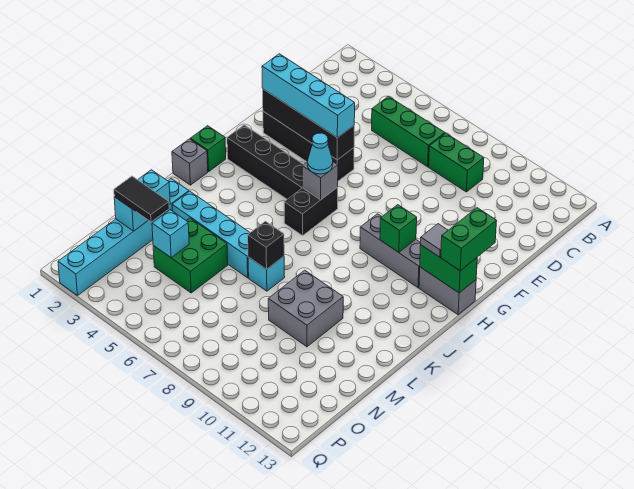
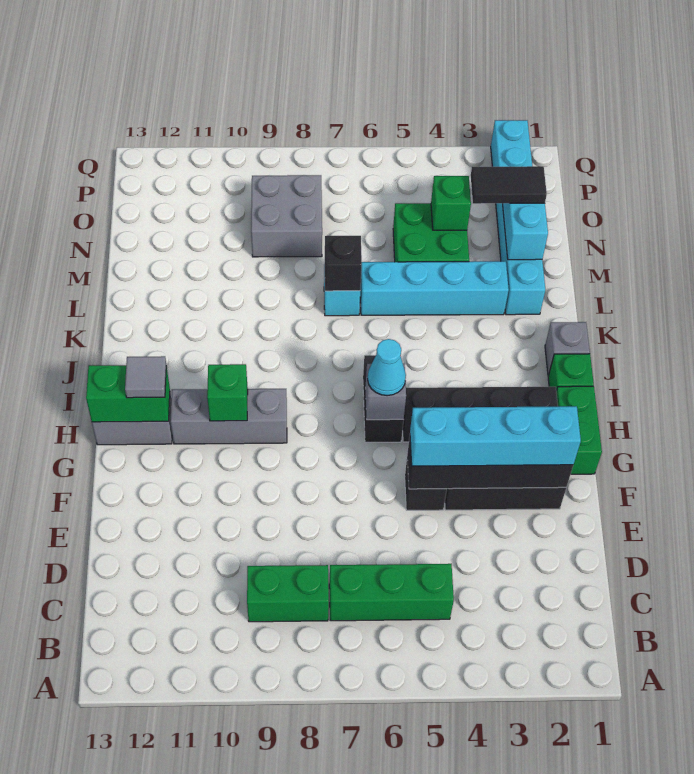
green 1x2 brick [441,208,497,271] -> green 1x2 brick moved to [556,386,602,474]
grey 2x2 brick [268,270,343,347] -> grey 2x2 brick moved to [251,175,322,257]
cyan 1x1 brick [152,210,189,257] -> green 1x1 brick [431,176,471,230]

